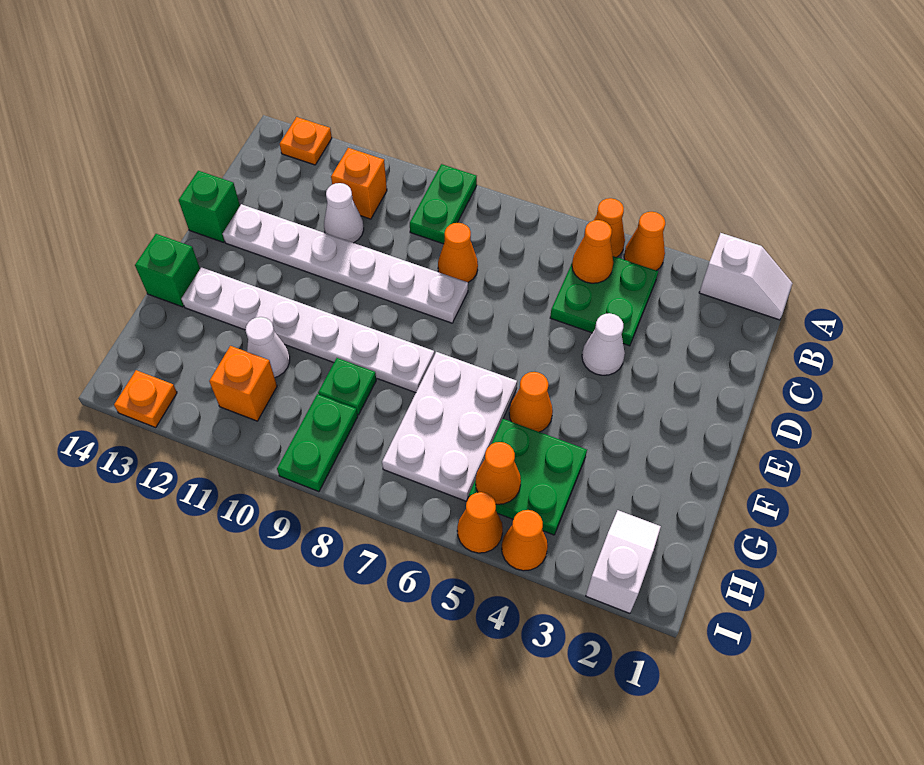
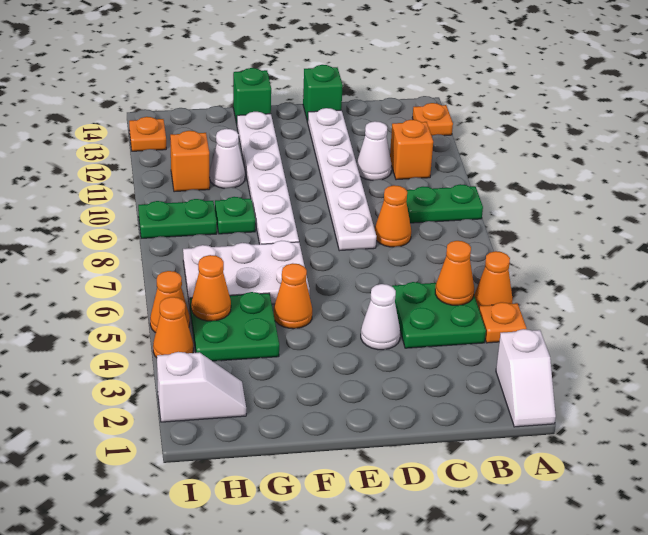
orange 1x1 cone [624,212,665,271] -> orange 1x1 plate [479,302,526,343]

